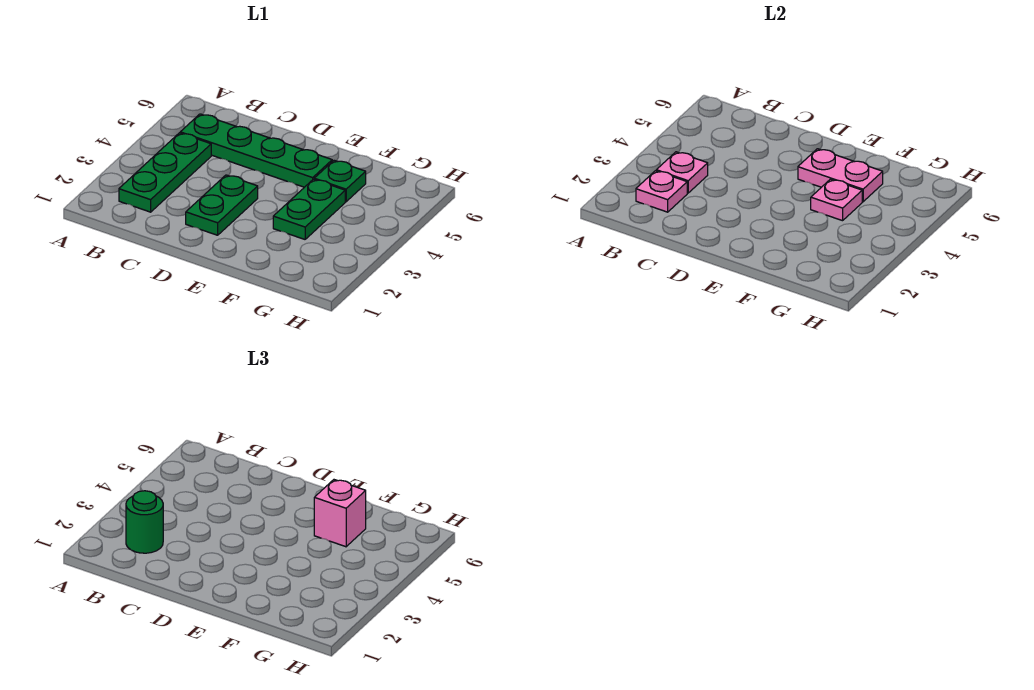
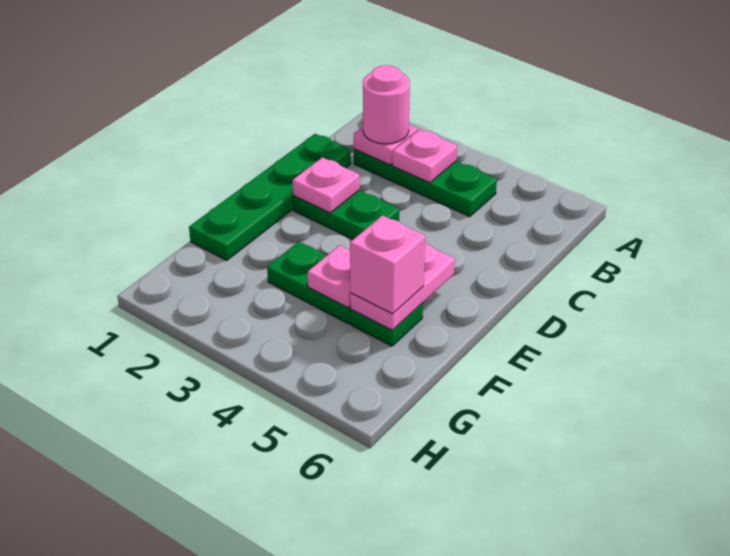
green 1x1 round brick [126,491,163,553] -> pink 1x1 round brick [363,65,410,144]
green 1x4 plate [180,114,332,187] -> green 1x4 plate moved to [189,134,351,260]
none -> pink 1x1 plate [293,157,360,213]

